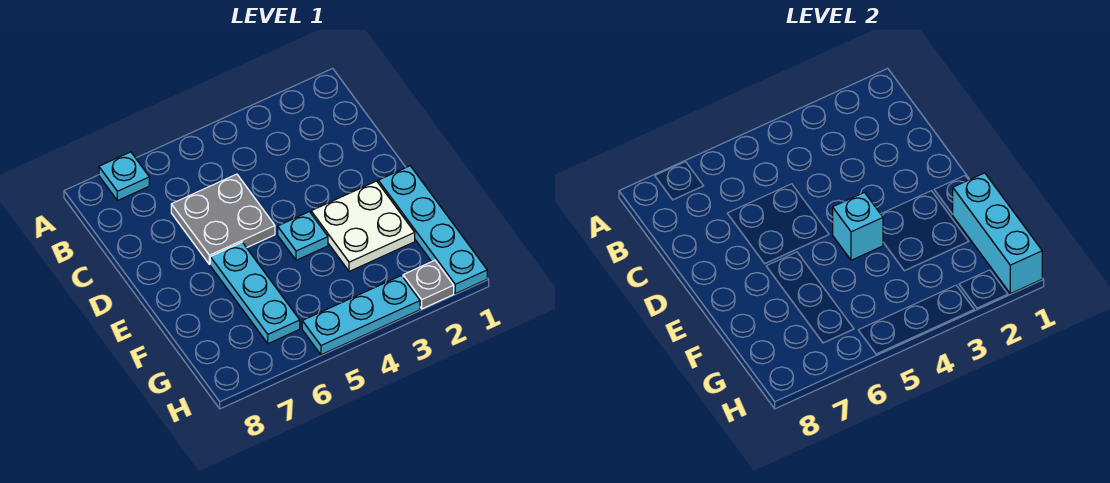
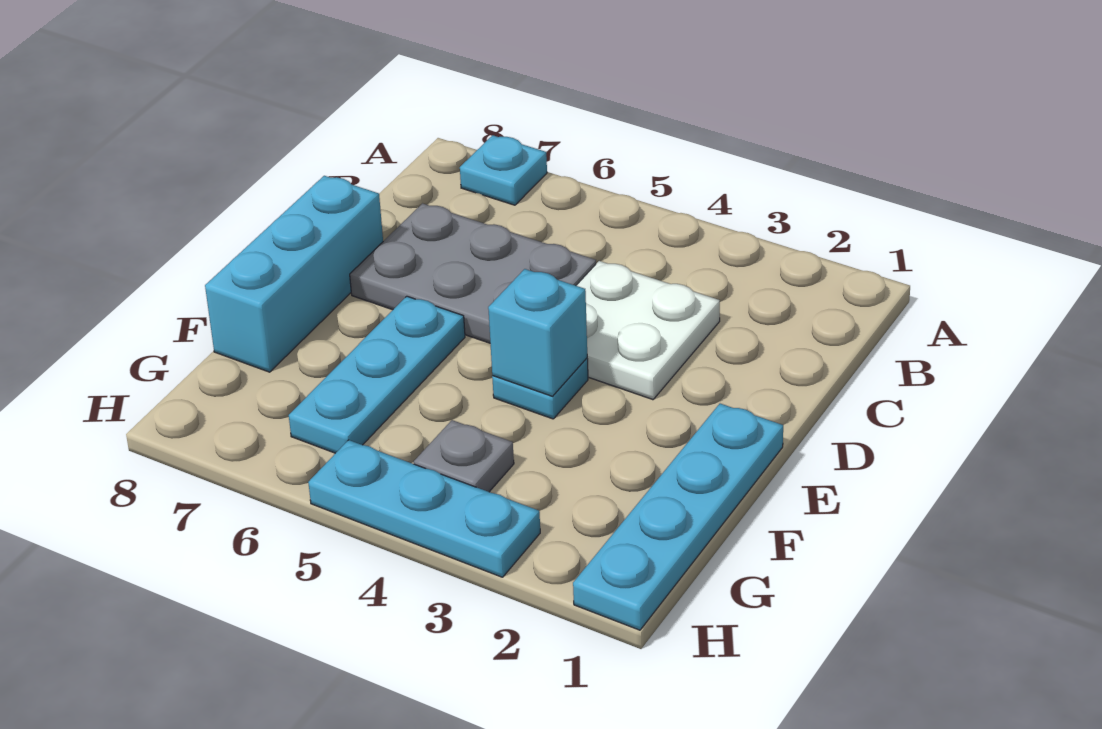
grey 2x2 plate [171,174,275,264] -> grey 2x3 plate [350,203,596,343]
white 2x2 plate [311,181,415,271] -> white 2x2 plate moved to [576,261,720,400]
cyan 1x3 brick [953,173,1042,294] -> cyan 1x3 brick moved to [205,176,383,372]
grey 1x1 plate [403,260,454,309] -> grey 1x1 plate moved to [414,420,514,492]

